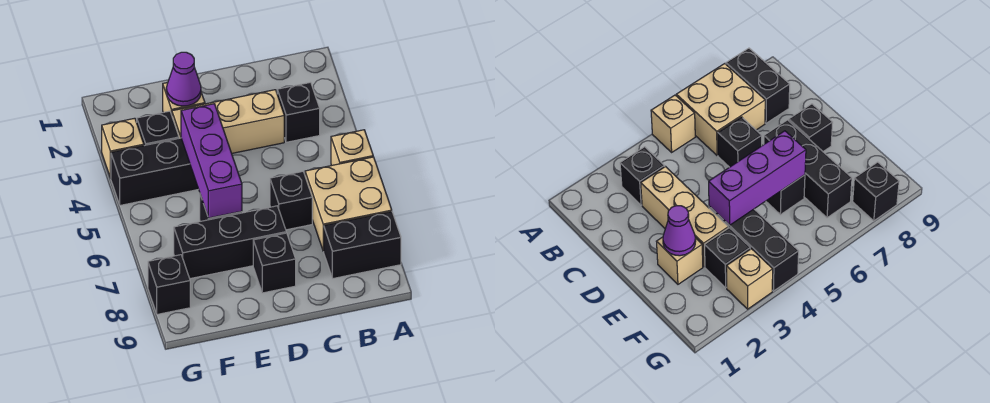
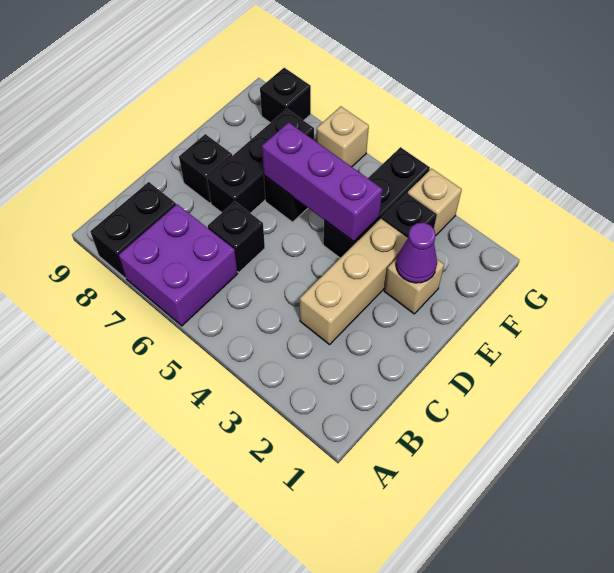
tan 1x1 brick [331,130,373,165] -> tan 1x1 brick moved to [317,107,369,167]
tan 2x2 brick [305,157,392,251] -> purple 2x2 brick [119,204,238,326]
black 1x1 brick [277,82,320,142] -> none

